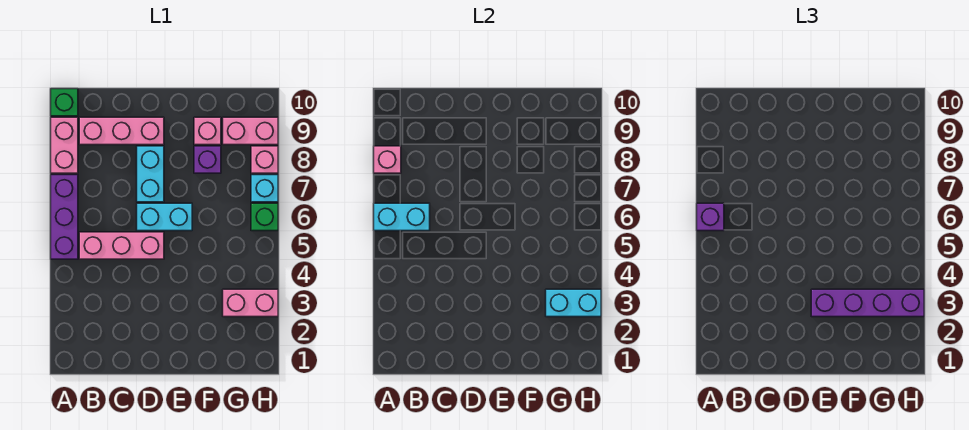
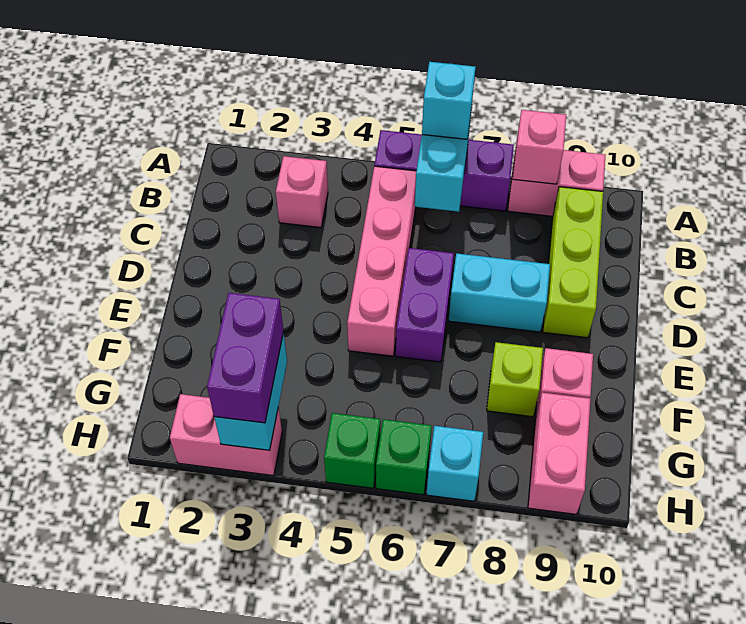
purple 1x1 brick [697,203,724,231] -> cyan 1x1 brick [422,62,475,139]
green 1x1 brick [51,89,78,116] -> green 1x1 brick moved to [324,413,380,488]
pink 1x3 brick [79,232,164,259] -> pink 1x4 brick [347,166,416,356]
pink 1x3 brick [79,117,164,145] -> lime 1x3 brick [543,187,603,338]
cyan 1x2 brick [137,203,192,231] -> purple 1x2 brick [396,248,454,362]
purple 1x4 brick [811,289,924,317] -> purple 1x2 brick [207,293,284,423]
purple 1x1 brick [194,146,221,173] -> lime 1x1 brick [487,342,543,417]
pink 1x2 brick [223,289,278,317] -> pink 1x2 brick turned to [170,394,282,476]
pink 1x1 brick [251,146,278,173] -> pink 1x1 brick moved to [276,156,328,228]

